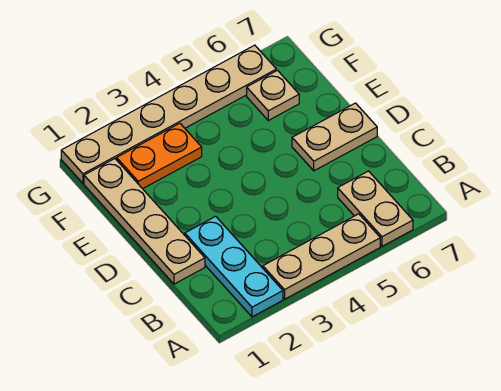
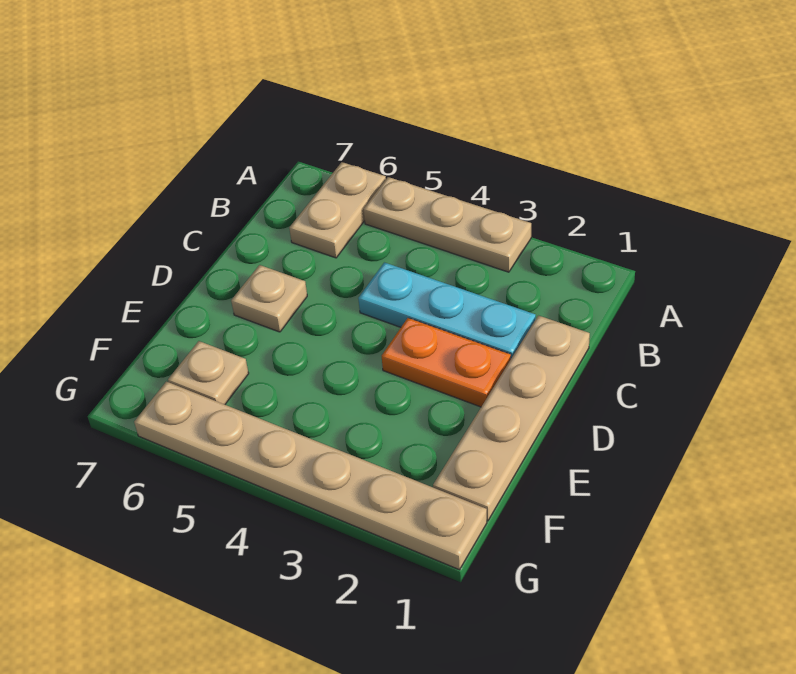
cyan 1x3 plate [185,216,283,317] -> cyan 1x3 plate turned to [358,262,536,358]
tan 1x2 plate [292,103,377,171] -> tan 1x1 plate [231,265,307,332]
orange 1x2 plate [117,123,202,189] -> orange 1x2 plate moved to [382,318,511,407]

